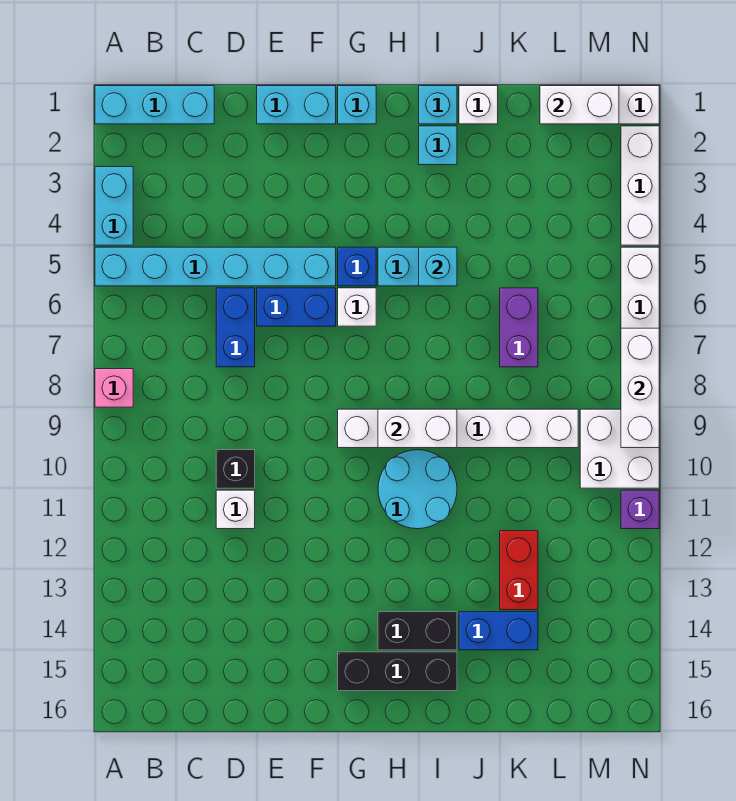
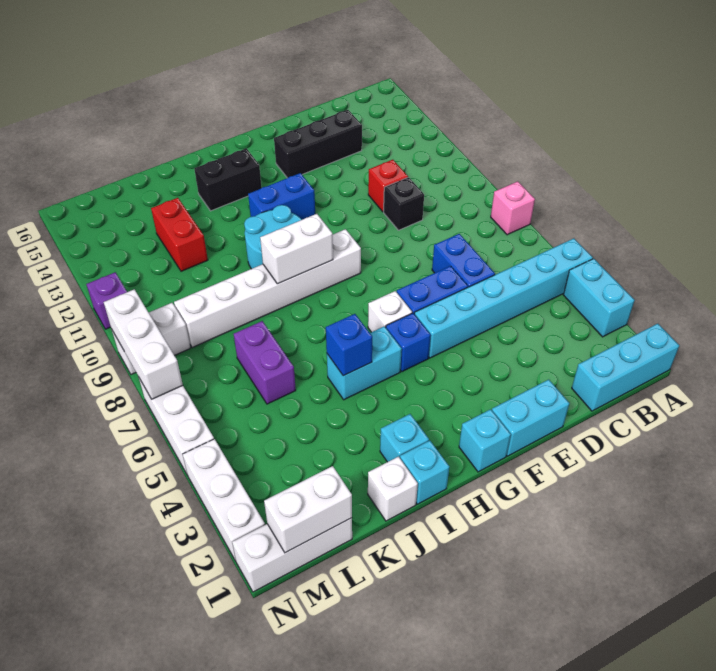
white 1x1 brick [216,490,255,529] -> red 1x1 brick [368,160,408,212]
black 1x3 brick [338,652,457,691] -> black 1x3 brick moved to [274,110,362,178]
cyan 1x1 brick [419,247,457,286] -> blue 1x1 brick [326,314,372,376]
blue 1x2 brick [459,612,538,650] -> blue 1x2 brick moved to [248,173,315,220]
white 2x2 brick [580,409,659,488] -> white 1x2 brick [112,303,191,375]

